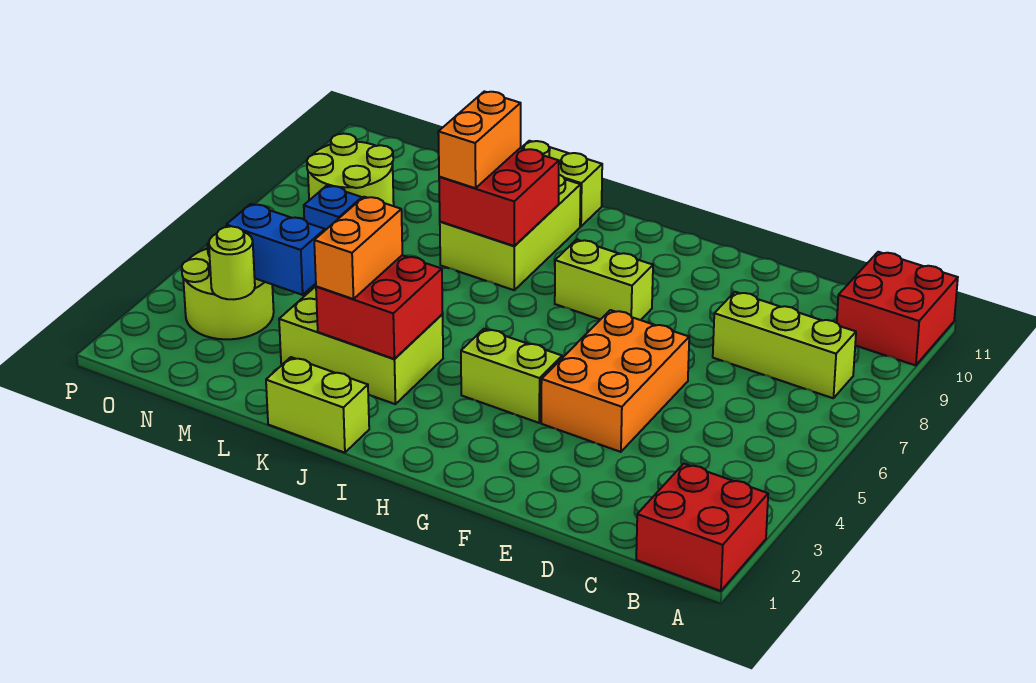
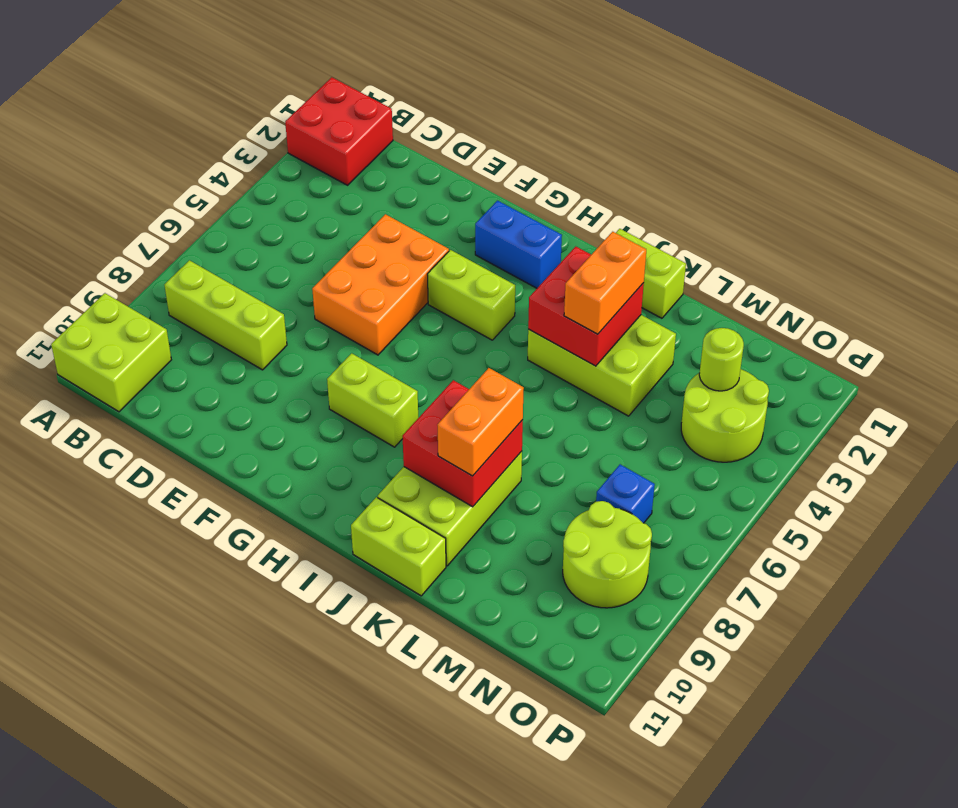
red 2x2 brick [837,252,958,365] -> lime 2x2 brick [51,293,171,412]
blue 1x2 brick [226,204,325,295] -> blue 1x2 brick moved to [475,201,562,288]

